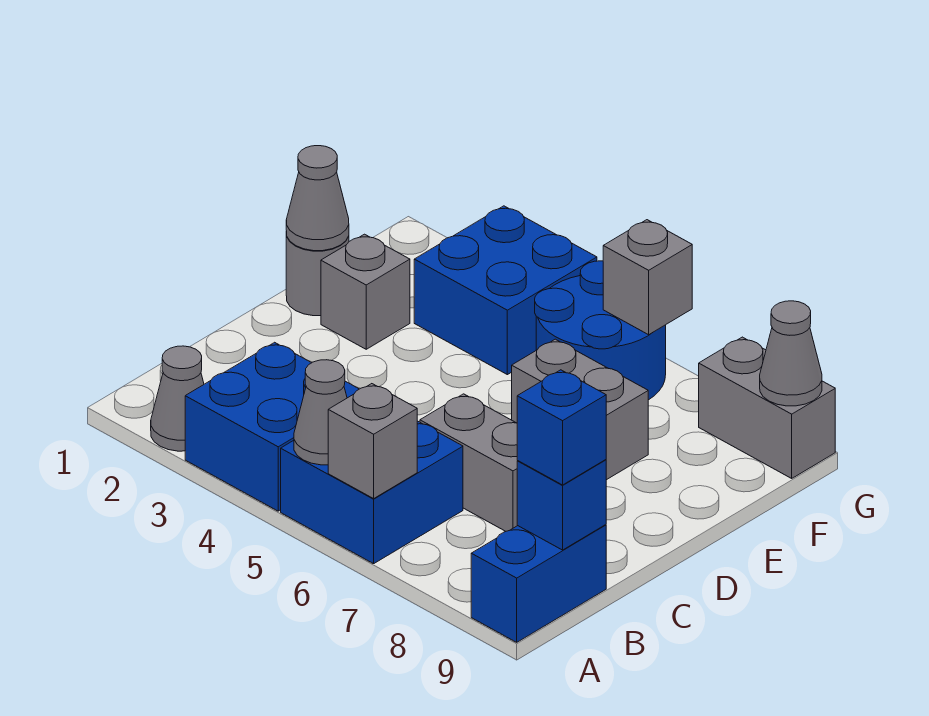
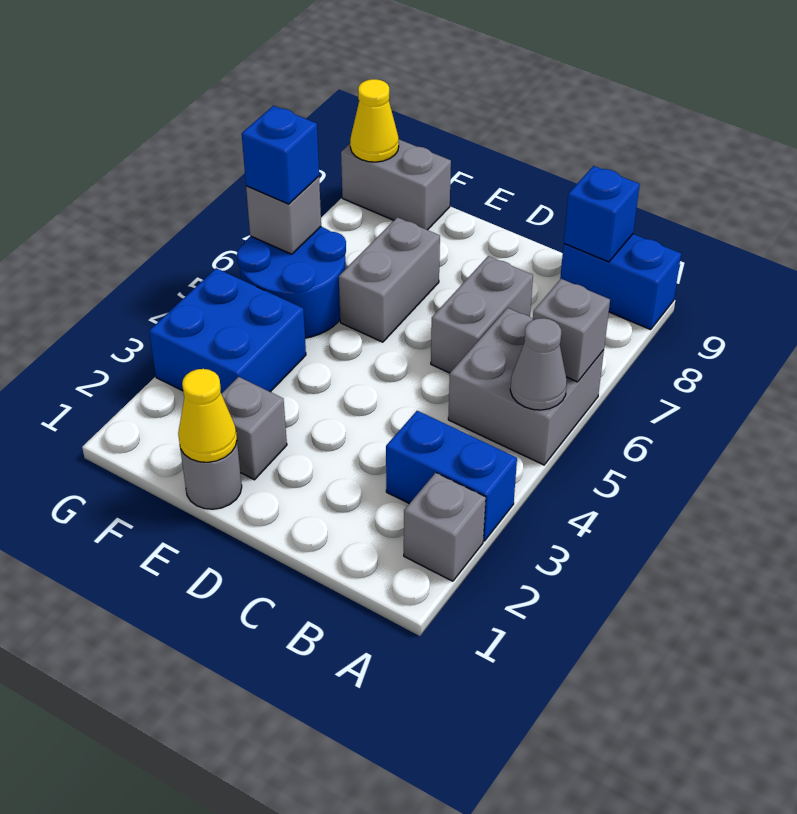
grey 1x1 cone [151,346,204,451] -> grey 1x1 brick [404,473,486,581]
blue 2x2 brick [185,342,359,511] -> blue 1x2 brick [386,411,517,541]
blue 2x2 brick [281,421,463,564] -> grey 2x2 brick [448,308,604,465]
blue 1x1 brick [517,370,606,485] -> blue 1x1 brick moved to [242,106,319,204]
grey 1x1 cone [286,146,349,251] -> yellow 1x1 cone [178,369,237,462]
grey 1x2 brick [699,337,835,478] -> grey 1x2 brick turned to [341,140,451,230]
grey 1x1 cone [760,301,822,406] -> yellow 1x1 cone [350,79,399,162]

